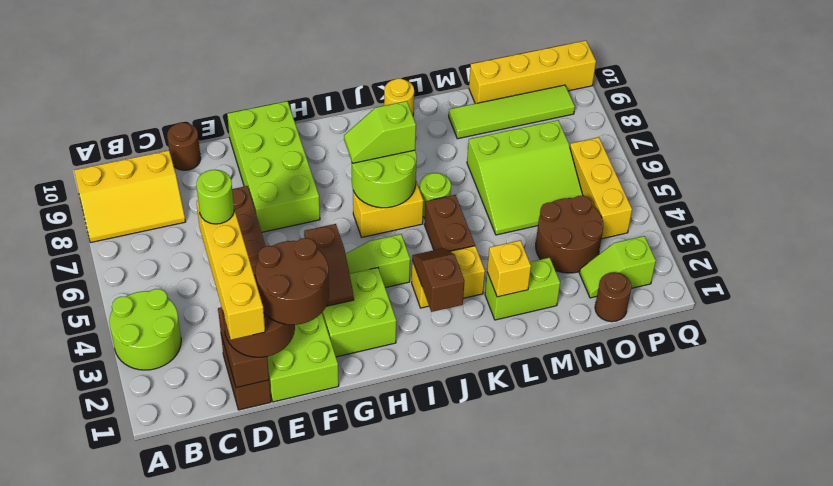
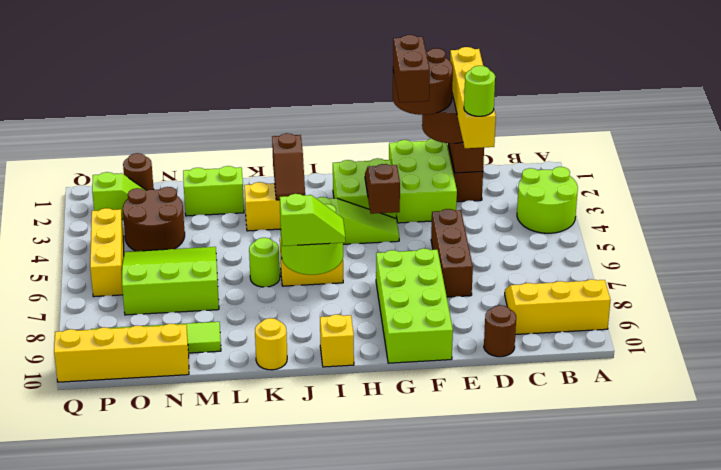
brown 1x2 brick [424,195,475,251] -> brown 1x2 brick moved to [393,35,430,103]
yellow 1x1 brick [487,240,531,297] -> yellow 1x1 brick moved to [320,314,354,367]

